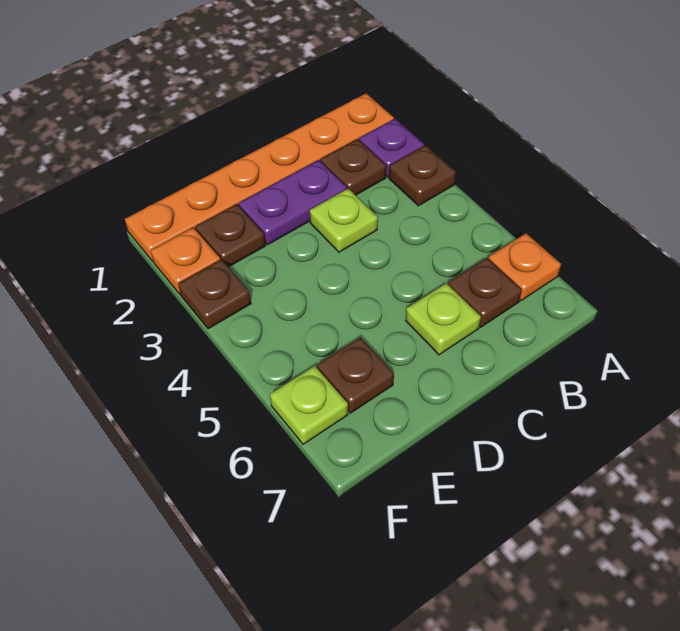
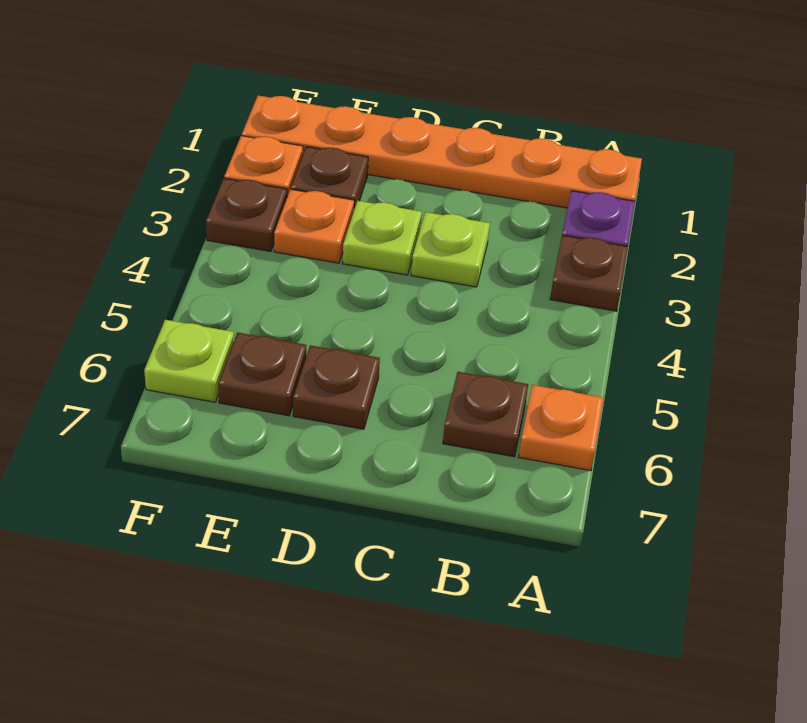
brown 1x1 plate [321,139,386,195] -> brown 1x1 plate moved to [293,345,380,429]
purple 1x2 plate [239,160,347,245] -> none
lime 1x1 plate [406,283,481,355] -> lime 1x1 plate moved to [342,201,422,275]
none -> orange 1x1 plate [274,189,354,263]

